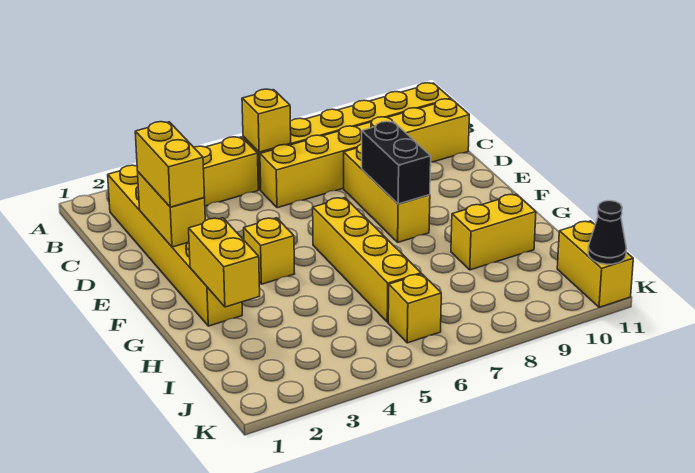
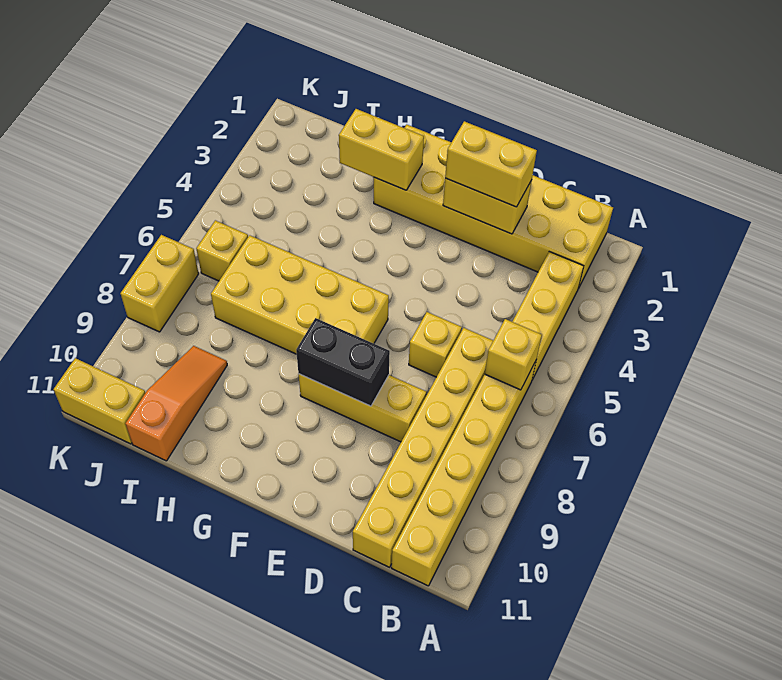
yellow 1x6 brick [108,165,242,326] -> yellow 2x6 brick [374,125,613,289]
yellow 1x1 brick [244,218,295,284] -> yellow 1x1 brick moved to [409,312,462,377]
yellow 1x4 brick [313,198,421,322] -> yellow 2x4 brick [211,235,389,354]
yellow 1x2 brick [451,194,536,270] -> yellow 1x2 brick moved to [120,235,199,332]
none -> orange 1x3 slope [125,346,227,461]
black 1x1 cone [588,201,627,264] -> none

